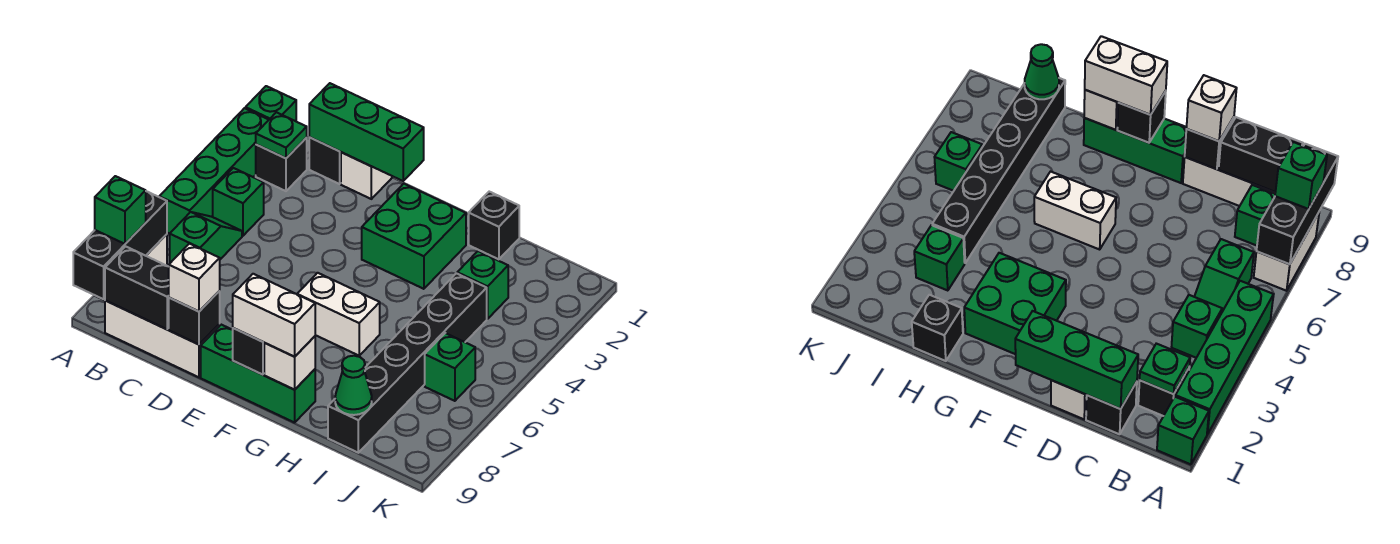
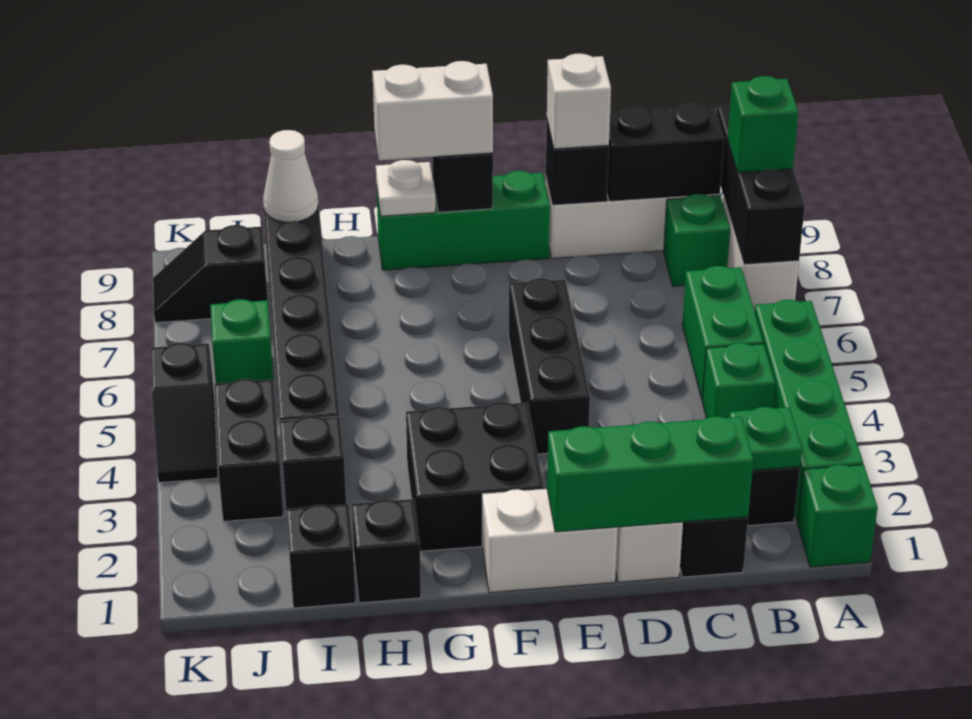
green 1x2 slope [170,212,242,263] -> green 1x2 brick [682,266,763,400]
none -> black 1x3 brick [509,278,590,454]
green 2x2 brick [362,184,466,289] -> black 2x2 brick [406,402,544,551]
white 1x2 brick [297,273,380,356] -> white 1x2 brick moved to [482,489,618,593]
white 1x1 brick [264,336,315,390] -> white 1x1 plate [376,160,435,216]
none -> black 1x1 brick [286,504,356,608]
green 1x1 brick [457,251,508,319] -> black 1x1 brick [280,416,346,515]
green 1x1 cone [335,356,372,415] -> white 1x1 cone [263,130,318,222]
none -> black 1x2 brick [214,379,283,521]
none -> black 1x2 slope [153,225,268,323]
none -> black 1x2 slope [151,343,218,483]

